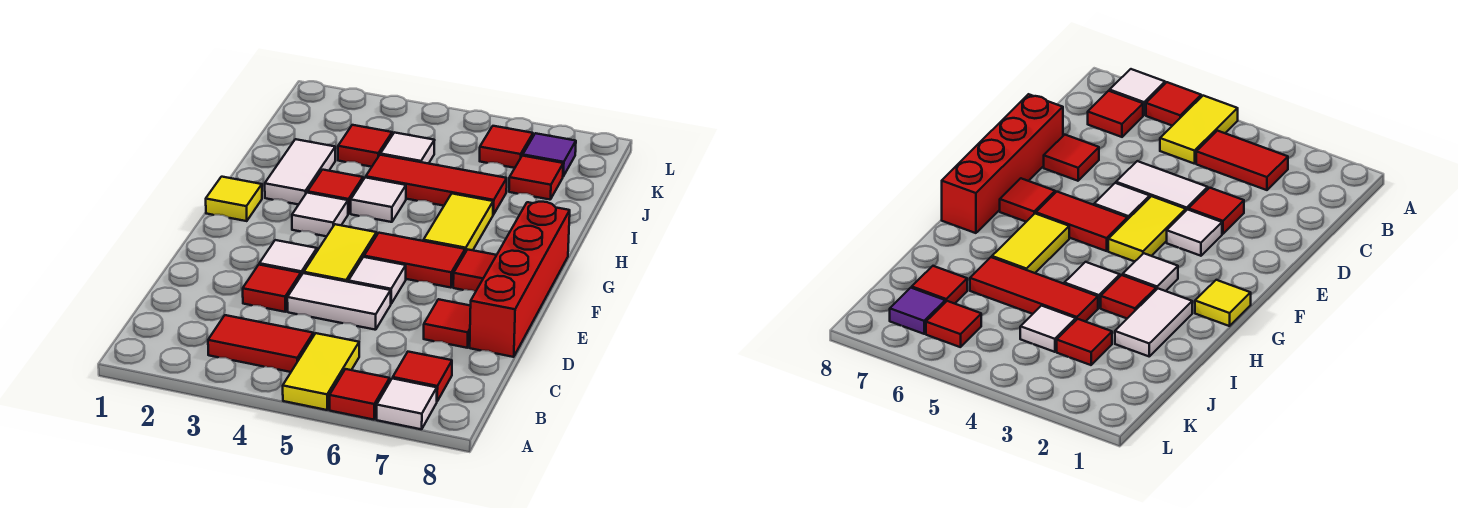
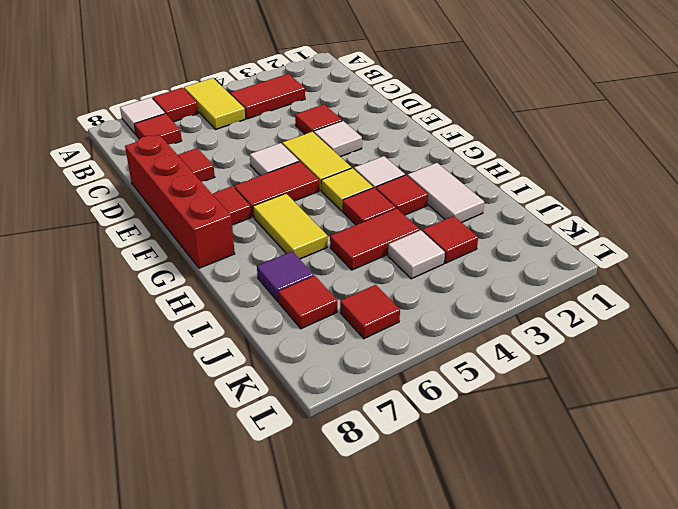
white 1x2 tile [287,273,391,330] -> none
yellow 1x1 tile [206,177,262,221] -> yellow 1x1 tile moved to [321,168,373,211]
white 1x1 tile [351,177,406,222] -> red 1x1 tile [343,188,396,225]
red 1x3 tile [366,155,507,215] -> red 1x2 tile [330,208,420,270]
purple 1x1 tile [523,133,576,176] -> purple 1x1 tile moved to [257,251,314,302]

